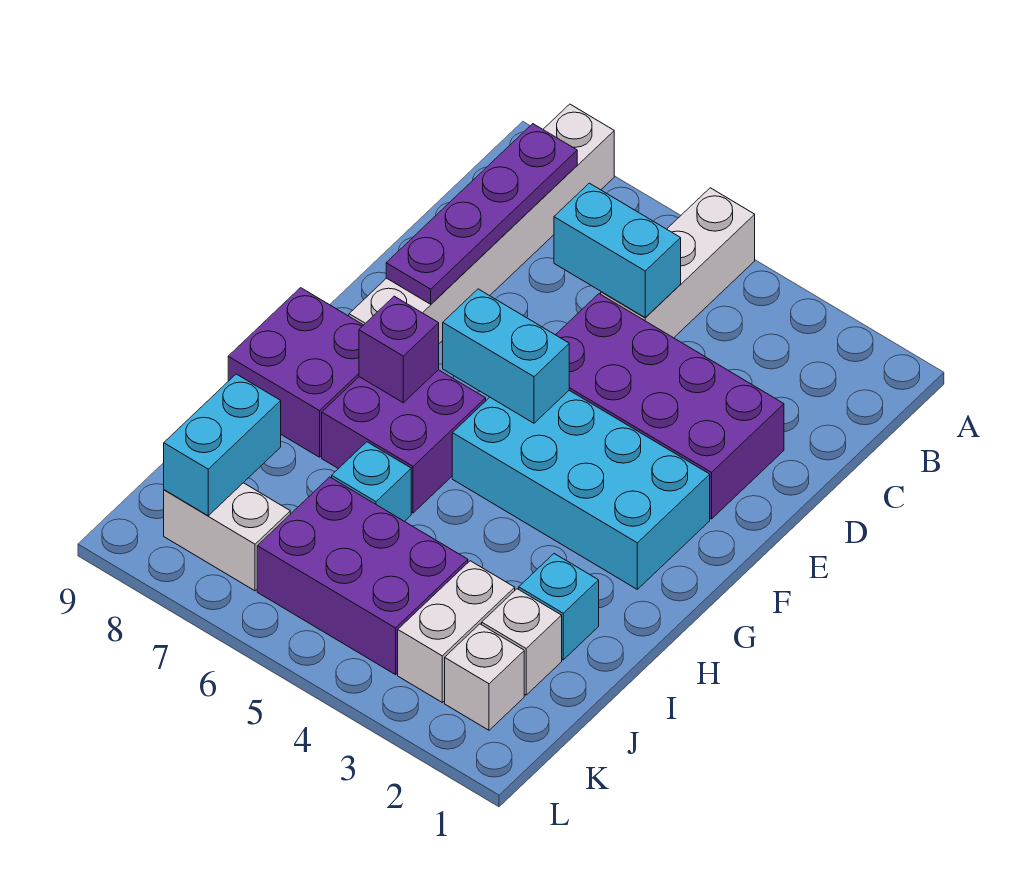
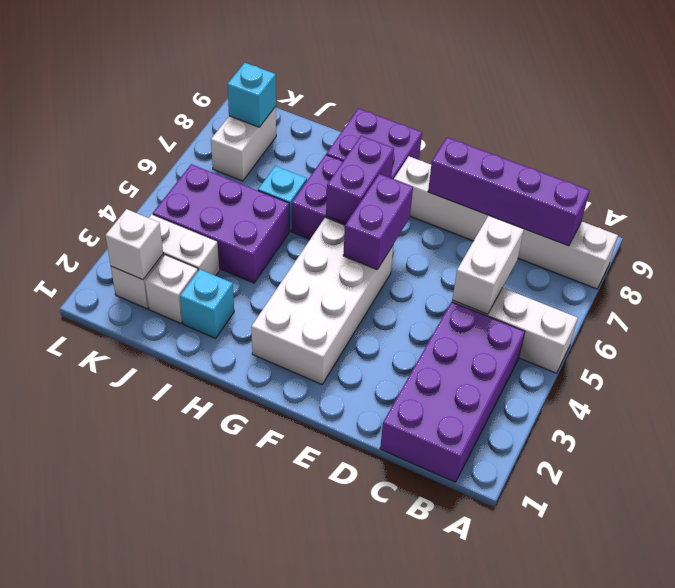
purple 1x4 plate [386,124,577,304] -> purple 1x4 brick [428,138,590,246]
cyan 1x2 brick [554,183,681,318] -> white 1x2 brick [452,216,524,314]
purple 2x4 brick [556,294,784,519] -> purple 2x4 brick moved to [380,302,525,482]
cyan 2x4 brick [452,391,710,589] -> white 2x4 brick [251,217,393,384]
cyan 1x2 brick [443,289,569,423] -> purple 1x2 brick [343,174,413,269]
purple 1x1 brick [359,296,439,403] -> purple 1x2 brick [326,136,394,224]
purple 2x3 brick [257,477,468,675] -> purple 2x3 brick turned to [153,164,289,283]
cyan 1x2 brick [164,374,281,516] -> cyan 1x1 brick [227,63,276,127]
none -> white 1x1 brick [105,209,163,280]

